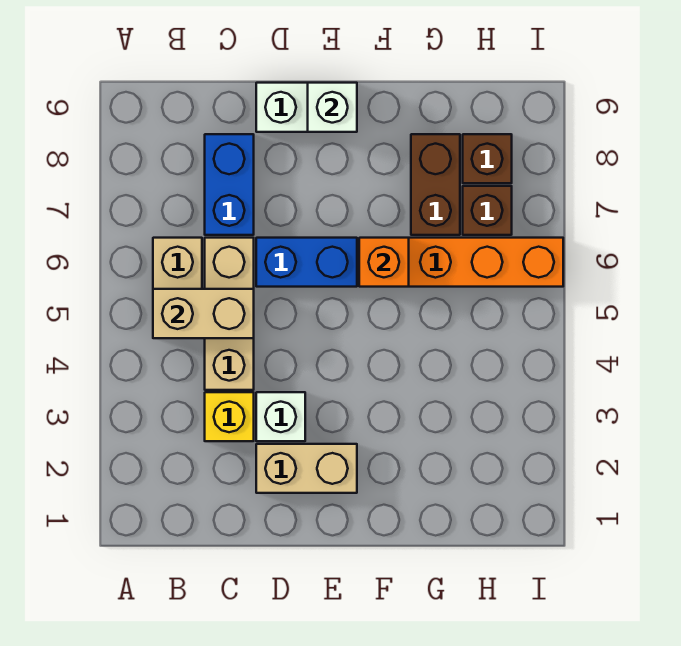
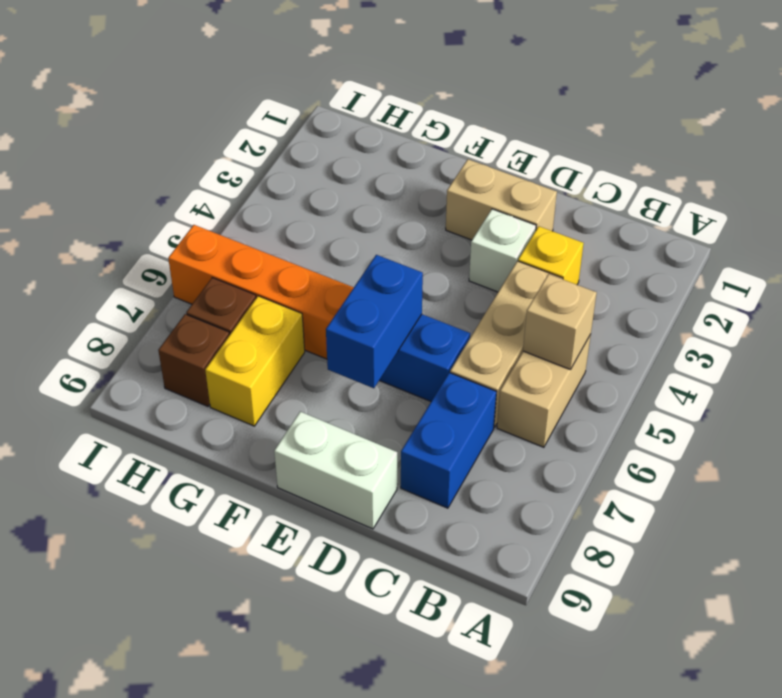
tan 1x2 brick [153,289,254,338] -> tan 1x1 brick [523,274,597,370]
none -> blue 1x2 brick [326,255,423,388]
white 1x1 brick [308,83,357,132] -> none
orange 1x1 brick [359,238,409,287] -> none
brown 1x2 brick [411,134,460,235] -> yellow 1x2 brick [205,296,305,426]

